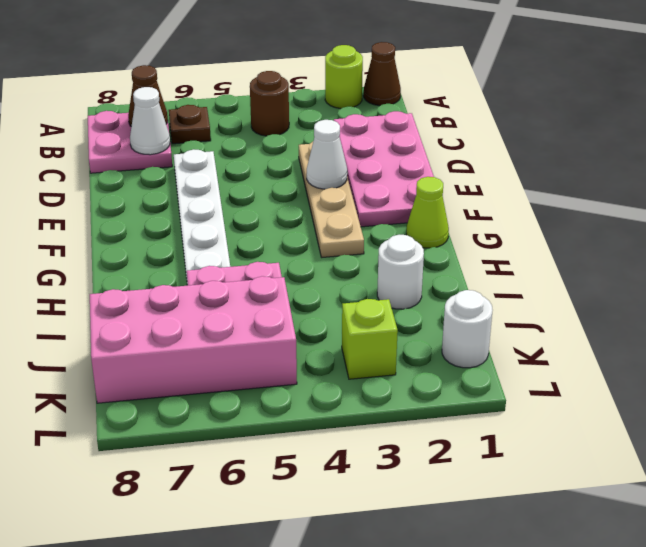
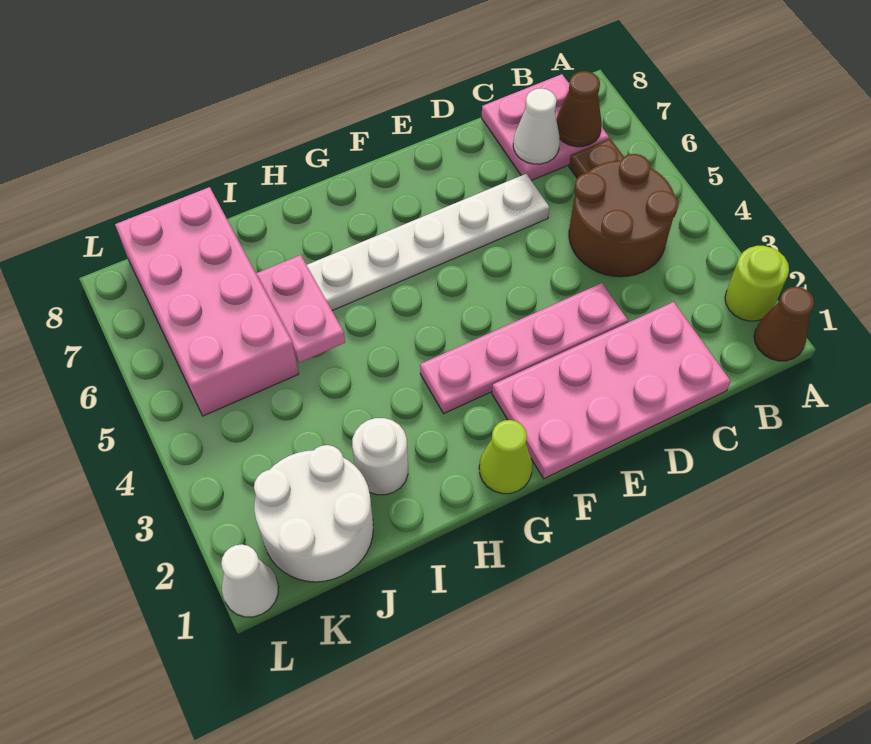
brown 1x1 round brick [250,71,289,136] -> brown 2x2 round brick [569,154,678,277]
tan 1x4 plate [299,142,364,257] -> pink 1x4 plate [420,283,628,414]
white 1x1 cone [307,120,347,189] -> white 1x1 cone moved to [221,544,279,617]
white 1x1 round brick [442,290,493,368] -> white 2x2 round brick [254,445,373,582]
lime 1x1 brick [342,299,398,379] -> none

